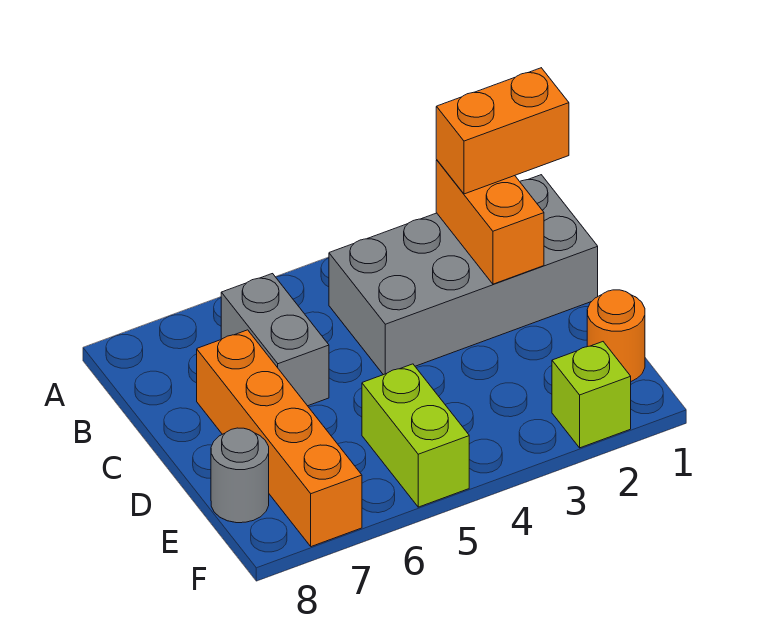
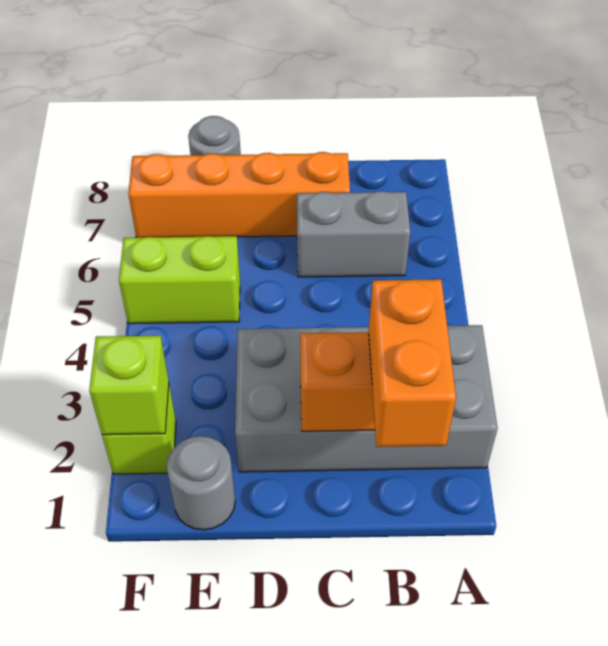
grey 2x4 brick [329,175,598,375] -> grey 2x4 brick turned to [235,325,498,472]
orange 1x1 round brick [587,290,645,381] -> grey 1x1 round brick [167,436,235,530]
none -> lime 1x1 brick [89,336,169,435]

